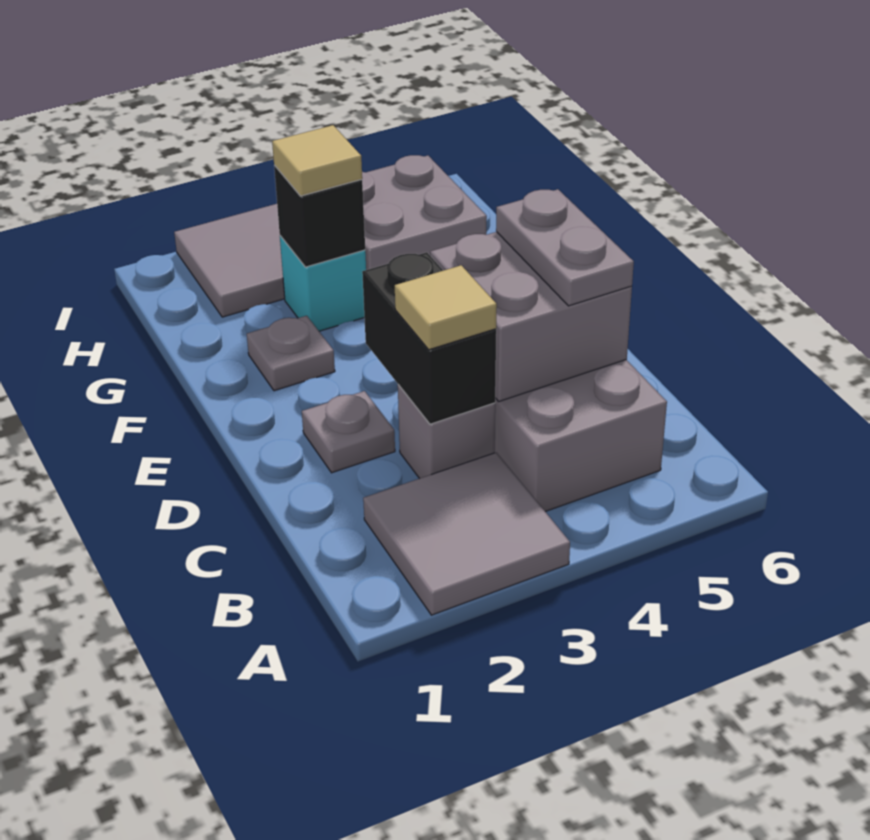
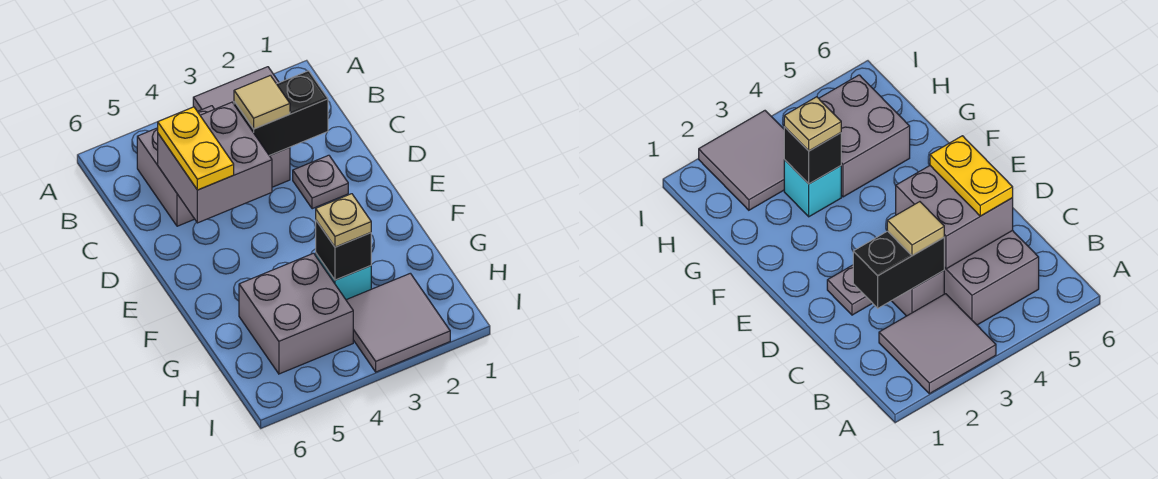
black 1x2 brick [362,252,496,424] -> black 1x2 brick turned to [234,71,328,156]
grey 1x2 plate [496,189,634,306] -> yellow 1x2 plate [158,107,234,190]
grey 1x1 plate [247,316,335,391] -> none
tan 1x1 tile [272,125,362,196] -> tan 1x1 plate [316,194,371,247]

